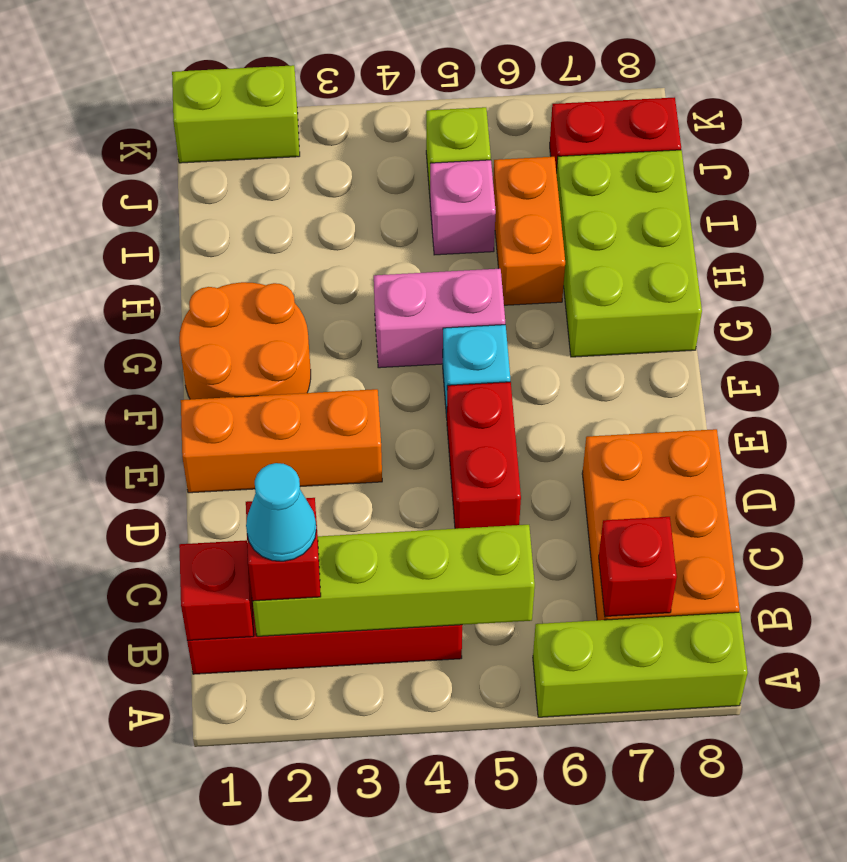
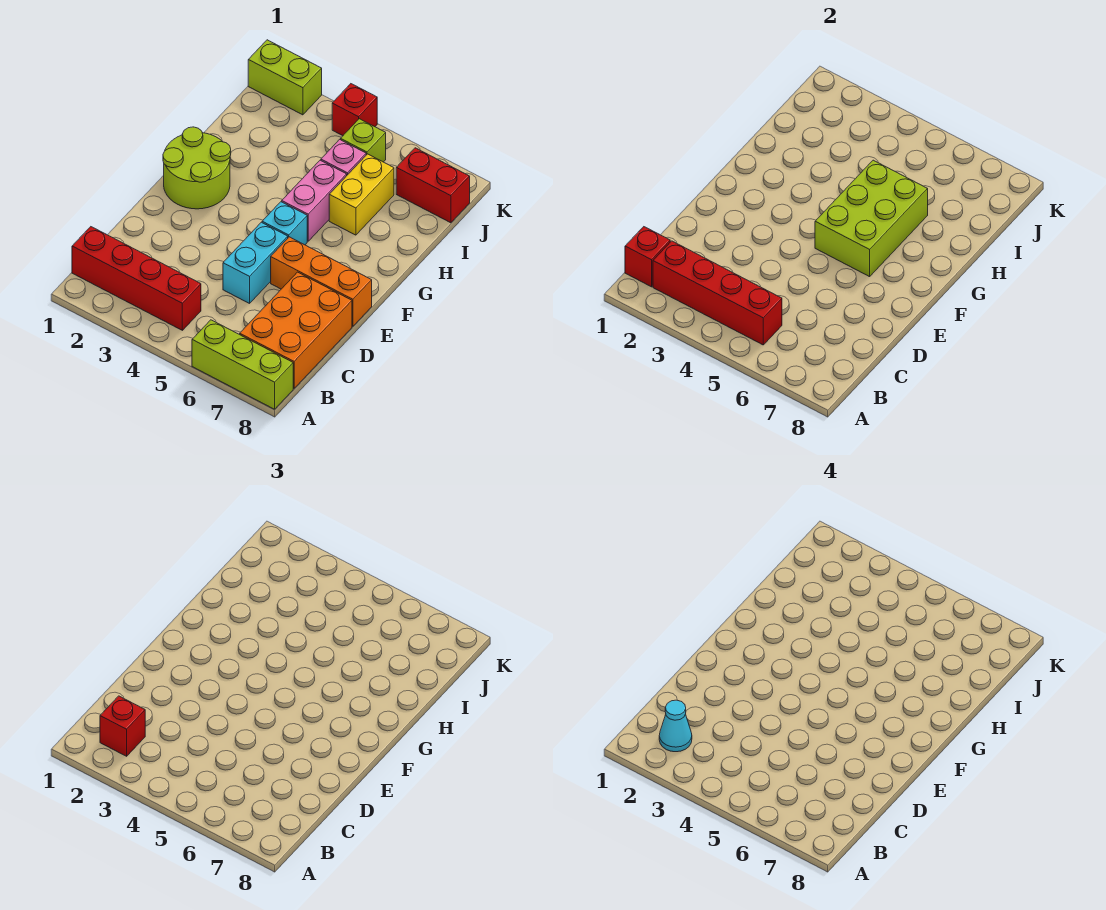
lime 1x4 brick [253,525,535,636] -> red 1x4 brick [653,241,782,345]
red 1x1 brick [599,517,677,617] -> red 1x1 brick moved to [332,84,377,136]
red 1x2 brick [447,382,521,529] -> cyan 1x2 brick [223,222,288,304]
orange 1x3 brick [181,389,382,493] -> orange 1x3 brick moved to [271,237,372,326]
orange 2x2 round brick [179,282,311,399] -> lime 2x2 round brick [163,127,231,209]
pink 1x2 brick [374,269,505,368] -> pink 1x2 brick turned to [282,160,347,241]
lime 2x3 brick [556,150,702,357] -> lime 2x3 brick moved to [815,160,928,277]
orange 1x2 brick [493,157,565,305] -> yellow 1x2 brick [329,154,394,235]

